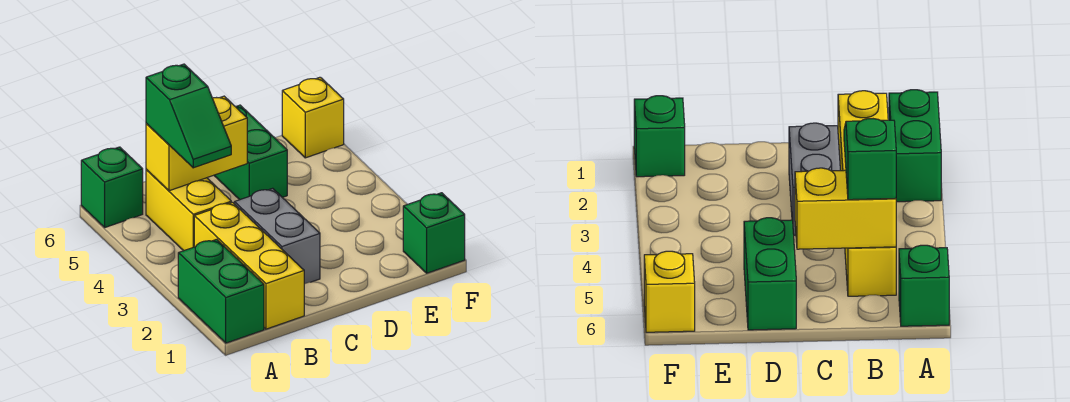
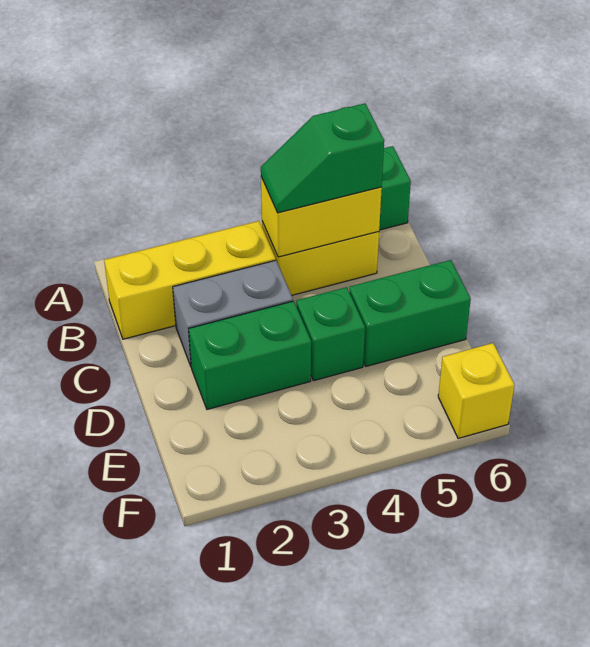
green 1x2 brick [178,239,264,343] -> green 1x2 brick moved to [189,301,311,409]
yellow 1x2 brick [146,96,247,191] -> yellow 1x2 brick turned to [261,177,382,257]
green 1x1 brick [403,193,465,273] -> green 1x1 brick moved to [296,287,365,381]

